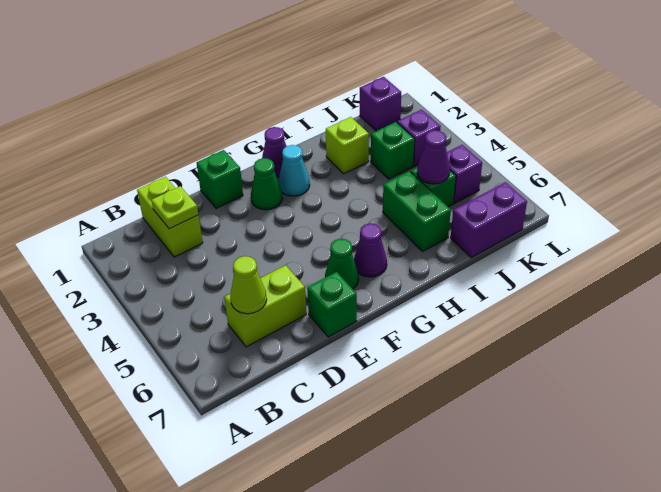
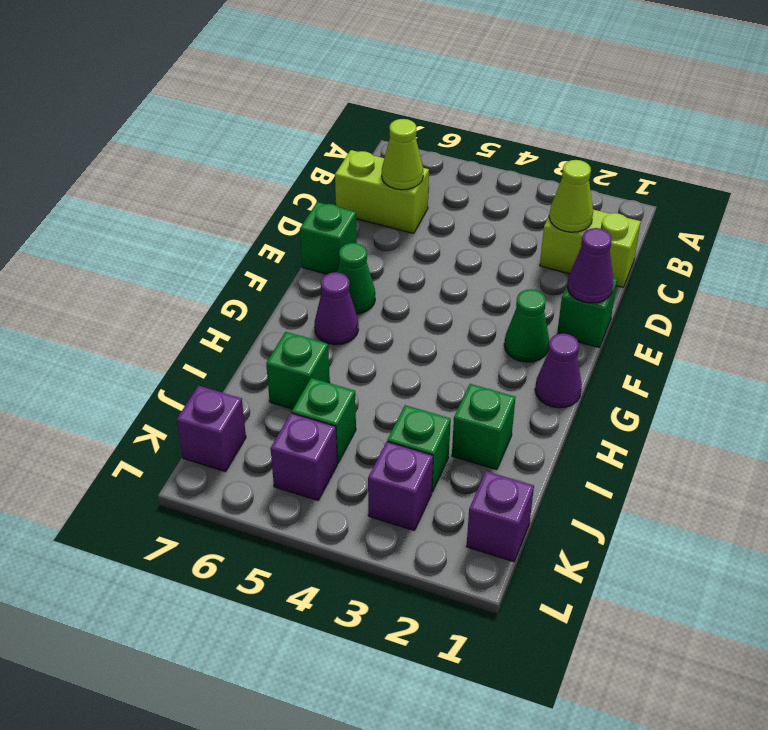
lime 1x1 plate [151,186,198,229] -> lime 1x1 cone [549,160,593,232]
lime 1x2 brick [224,265,306,347] -> lime 1x2 brick turned to [335,150,429,234]
cyan 1x1 cone [279,145,310,196] -> none
lime 1x1 brick [326,117,369,174] -> green 1x1 brick [452,384,515,470]
green 1x2 brick [383,171,451,251] -> green 1x1 brick [266,332,330,409]
purple 1x1 cone [417,130,450,184] -> purple 1x1 cone moved to [567,228,614,303]
purple 1x2 brick [451,182,527,258] -> purple 1x1 brick [177,386,246,472]

